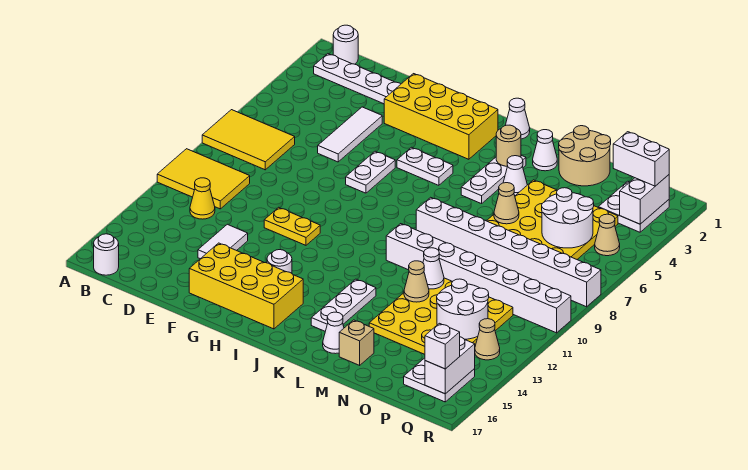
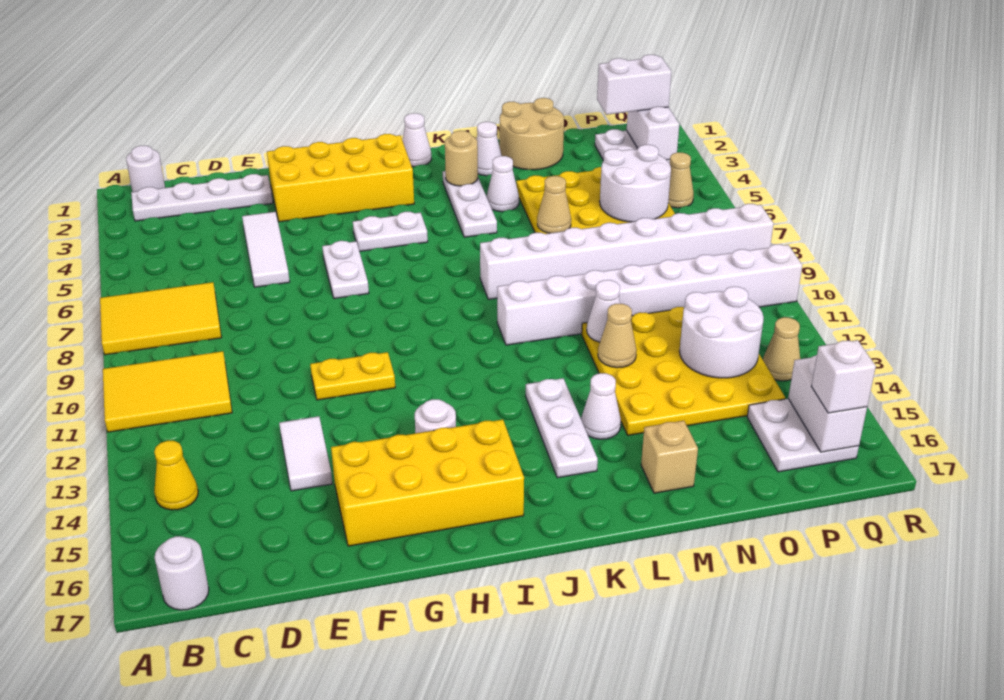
yellow 1x1 cone [190,178,215,219] -> yellow 1x1 cone moved to [154,441,198,510]
white 1x1 cone [323,312,344,354] -> white 1x1 cone moved to [581,373,621,439]

